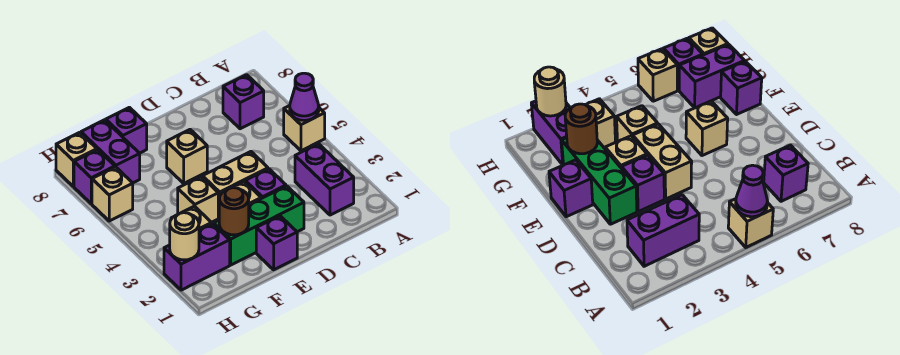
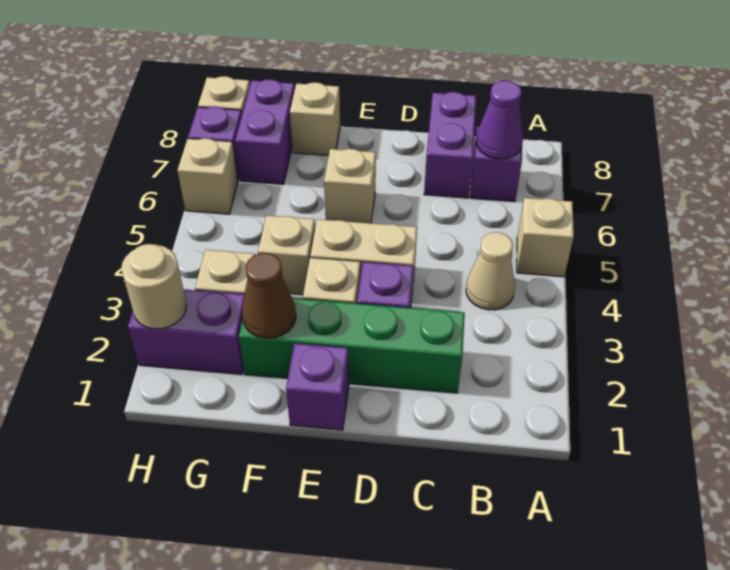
purple 1x1 cone [290,73,319,121] -> purple 1x1 cone moved to [476,81,523,159]
purple 1x2 brick [295,144,354,215] -> purple 1x2 brick moved to [424,92,476,198]
none -> tan 1x1 cone [466,232,515,310]
green 1x3 brick [214,186,304,265] -> green 1x4 brick [239,298,465,393]
brown 1x1 round brick [219,188,249,235] -> brown 1x1 cone [242,253,296,338]
purple 1x1 brick [106,107,147,153] -> tan 1x1 brick [290,82,340,155]

